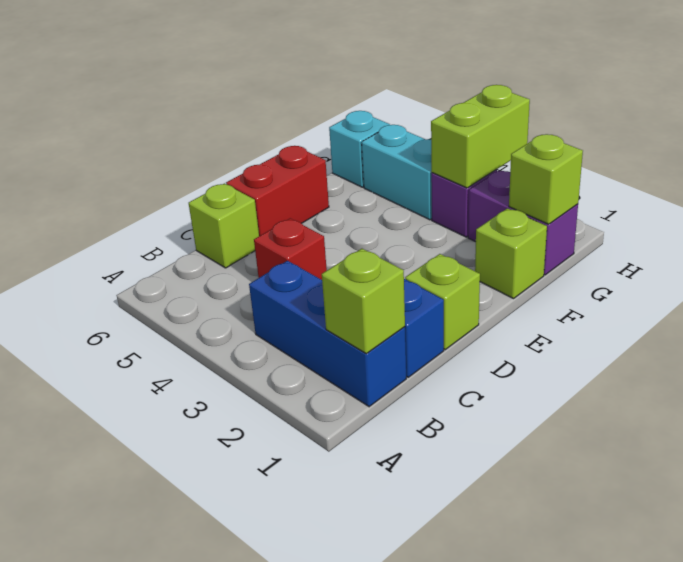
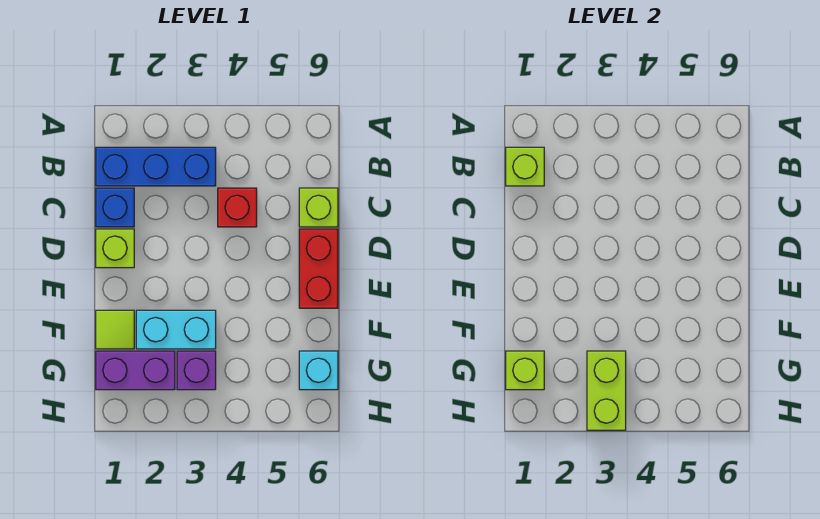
lime 1x1 brick [475,208,547,299] -> lime 1x1 tile [96,310,134,349]
cyan 1x2 brick [362,125,432,220] -> cyan 1x2 brick moved to [136,310,216,349]

